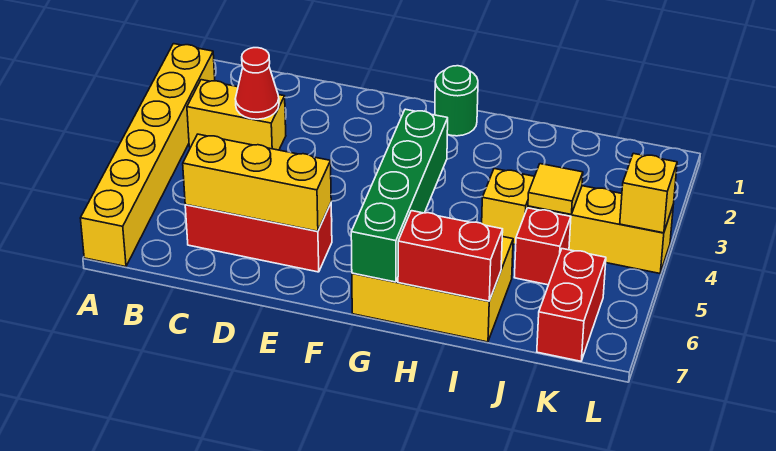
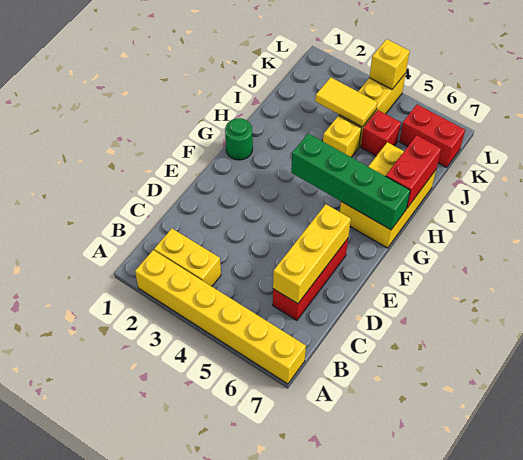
yellow 1x2 brick [187,80,286,150] -> yellow 1x2 brick turned to [154,229,221,286]
red 1x1 cone [235,48,279,119] -> none
yellow 1x1 tile [528,164,583,214] -> yellow 1x2 tile [315,77,378,127]

